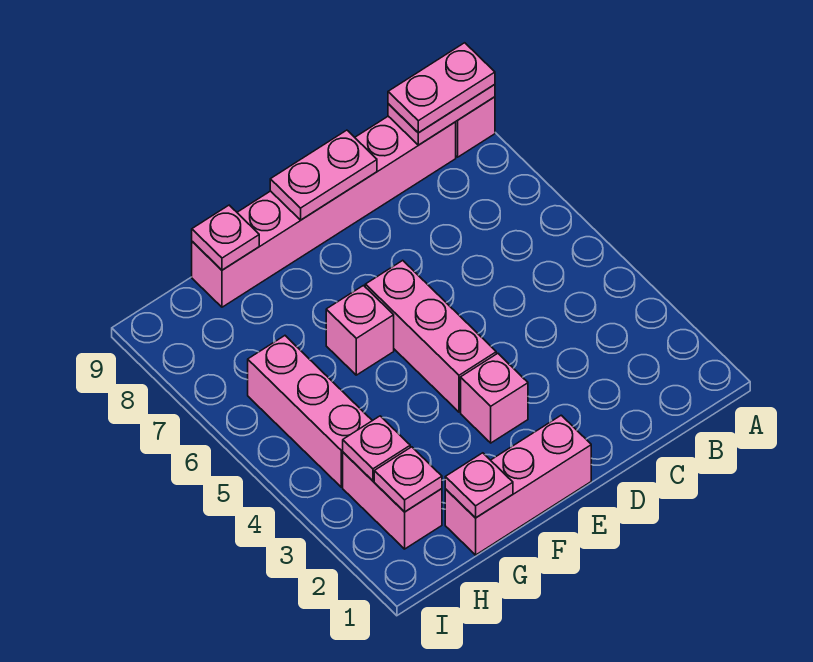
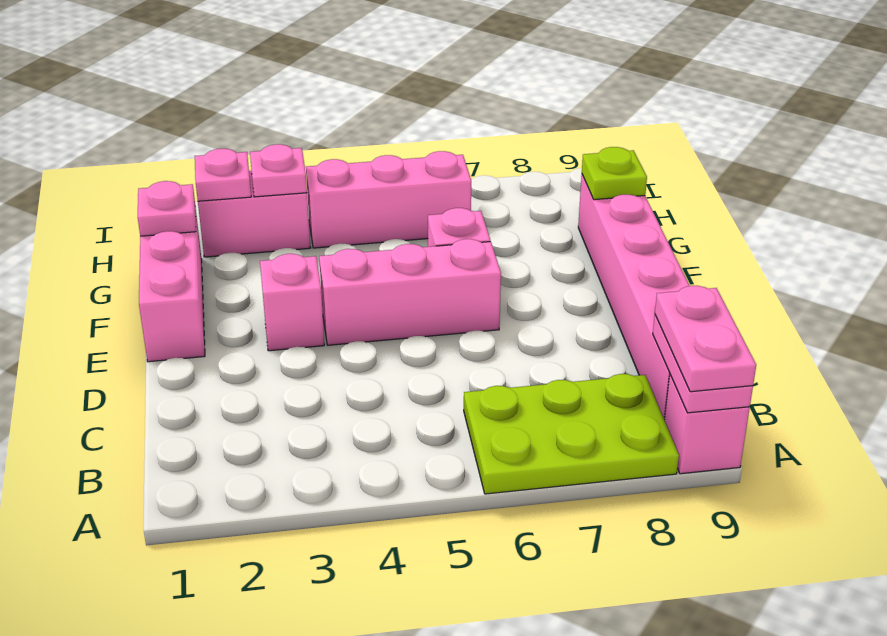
none -> lime 2x3 plate [464,374,679,494]
pink 1x2 plate [270,130,377,220] -> none
pink 1x1 plate [192,205,259,270] -> lime 1x1 plate [582,147,647,200]

